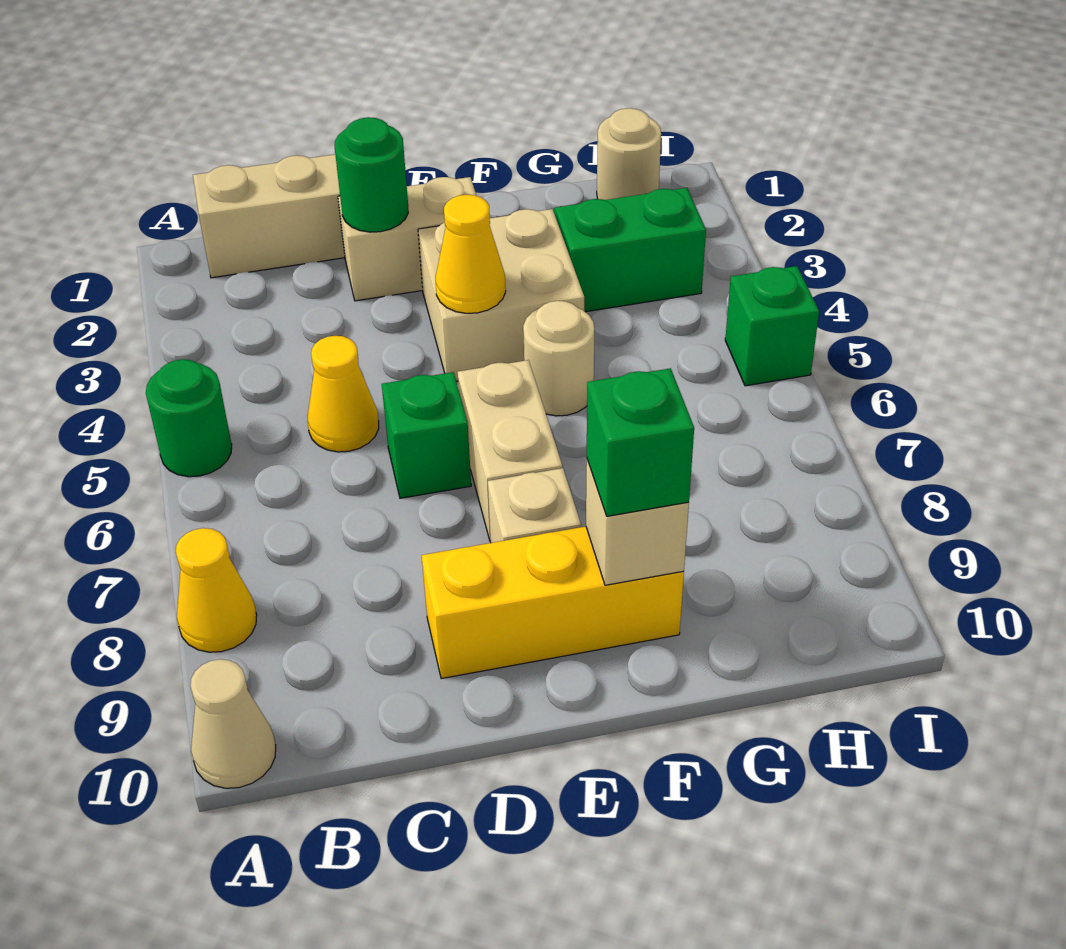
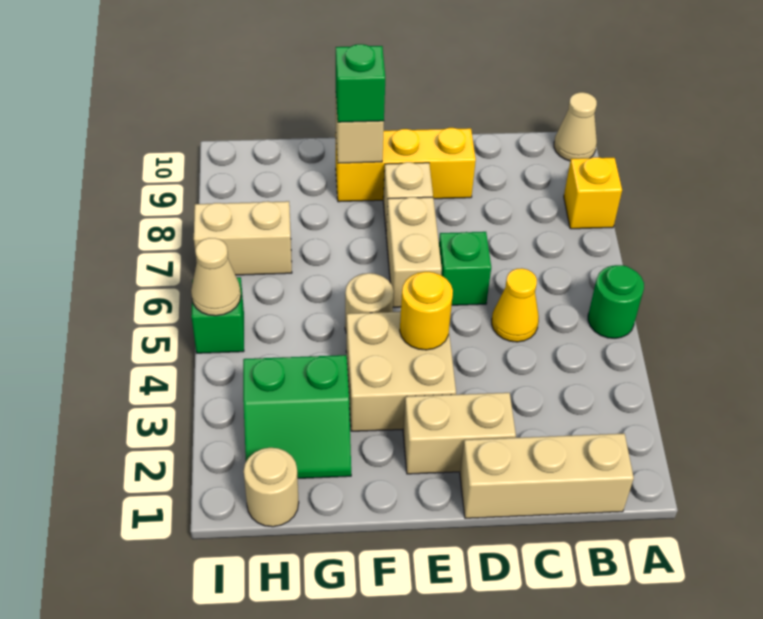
yellow 1x1 cone [176,528,257,652] -> yellow 1x1 brick [564,157,622,229]
green 1x1 round brick [335,117,408,232] -> none
yellow 1x1 cone [436,195,506,313] -> yellow 1x1 round brick [400,272,453,350]
none -> tan 1x2 brick [194,201,292,275]
none -> tan 1x1 cone [191,238,241,316]

